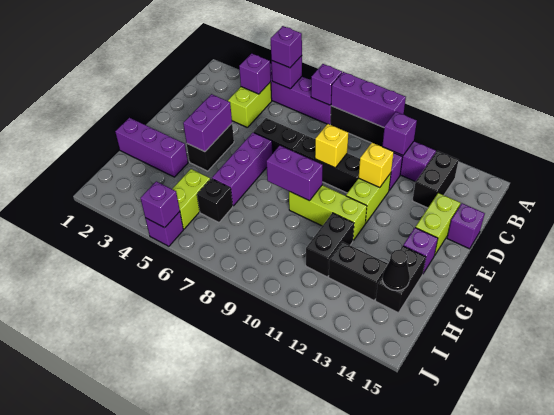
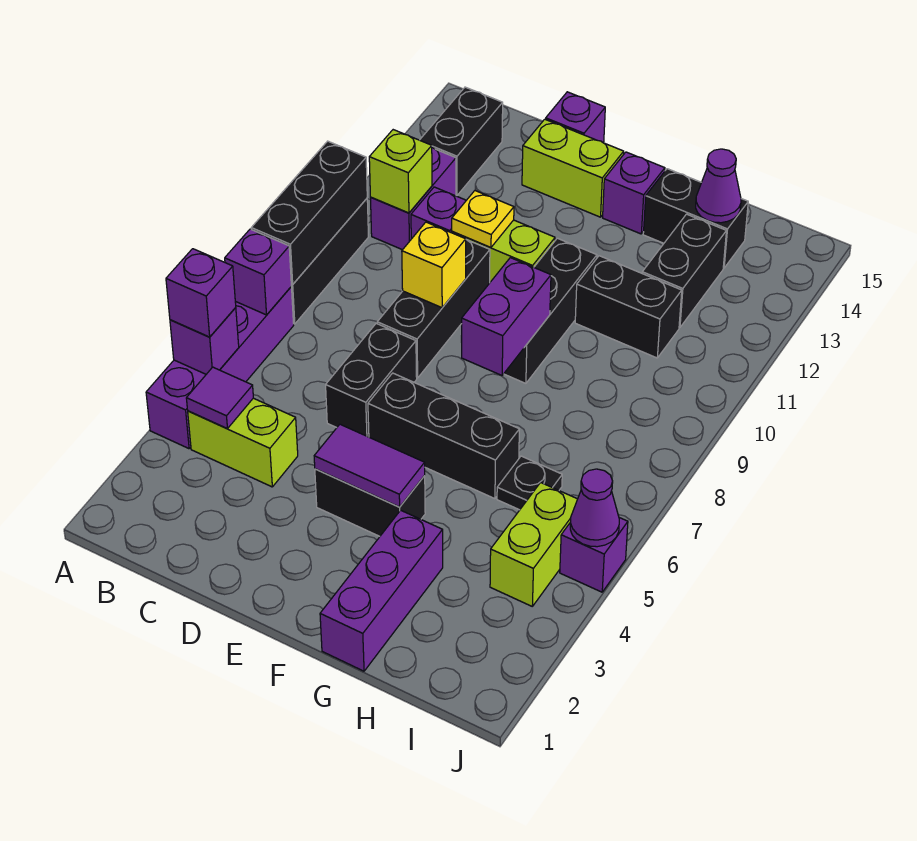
purple 1x3 brick [331,72,406,128] -> black 1x3 brick [251,141,367,284]
purple 1x1 brick [239,53,271,94] -> purple 1x1 tile [186,367,253,428]
purple 1x1 brick [382,112,417,155] -> lime 1x1 brick [369,130,432,213]
black 1x2 brick [412,151,459,208] -> black 1x2 brick turned to [420,87,503,195]
yellow 1x1 brick [359,143,394,188] -> yellow 1x1 plate [452,191,514,247]
purple 1x2 brick [183,94,232,152] -> purple 1x2 tile [314,424,425,507]
purple 1x3 brick [212,132,273,206] -> black 1x3 brick [368,373,519,499]
lime 1x3 brick [289,185,367,241] -> black 1x3 brick [504,238,597,383]
lime 1x2 brick [173,169,210,229] -> lime 1x2 brick turned to [490,483,577,606]
black 1x1 brick [197,179,233,222] -> black 1x1 plate [497,456,562,510]
black 1x1 cone [383,250,410,291] -> purple 1x1 cone [696,149,741,223]
purple 1x1 brick [141,181,180,228] -> purple 1x1 cone [570,469,619,547]

